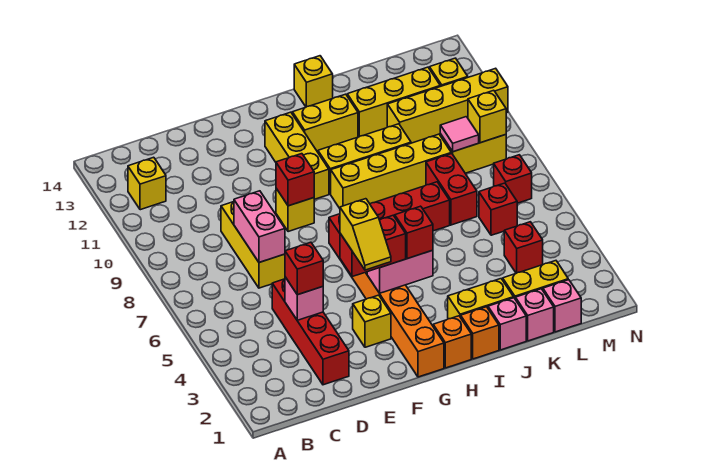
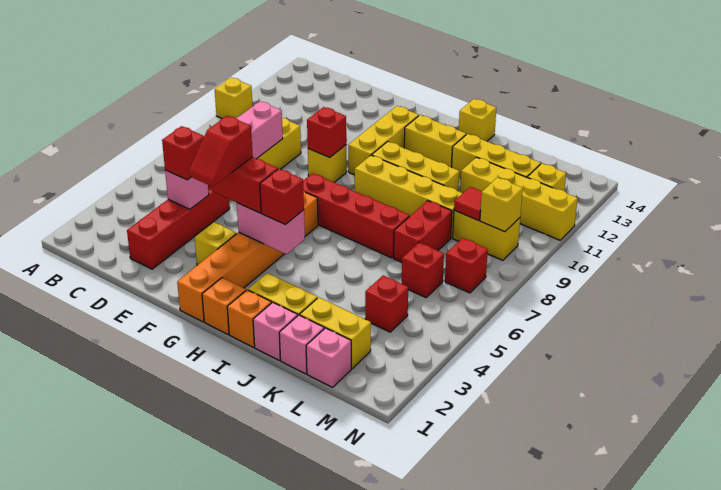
yellow 1x1 brick [128,157,166,210] -> yellow 1x1 brick moved to [215,78,253,118]
yellow 1x2 slope [340,199,391,270] -> red 1x2 slope [189,116,253,187]
pink 1x1 tile [440,117,479,152] -> red 1x1 tile [454,187,482,220]

